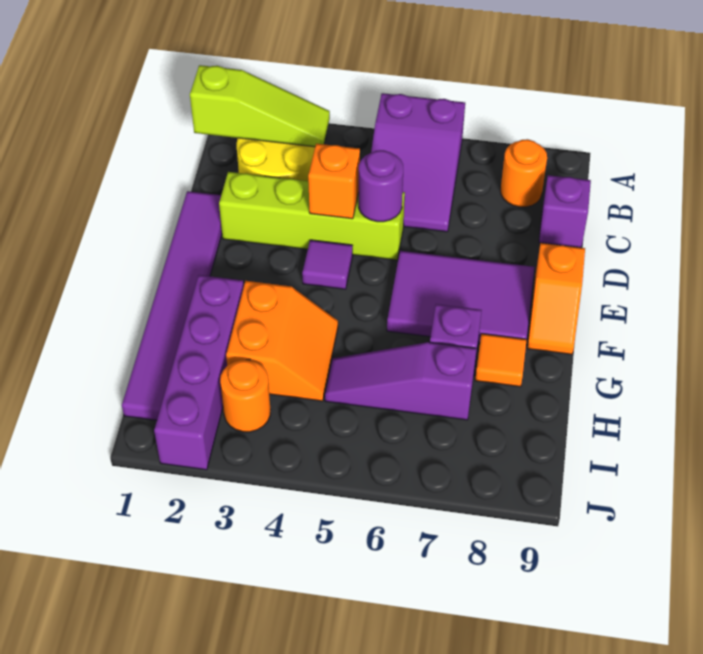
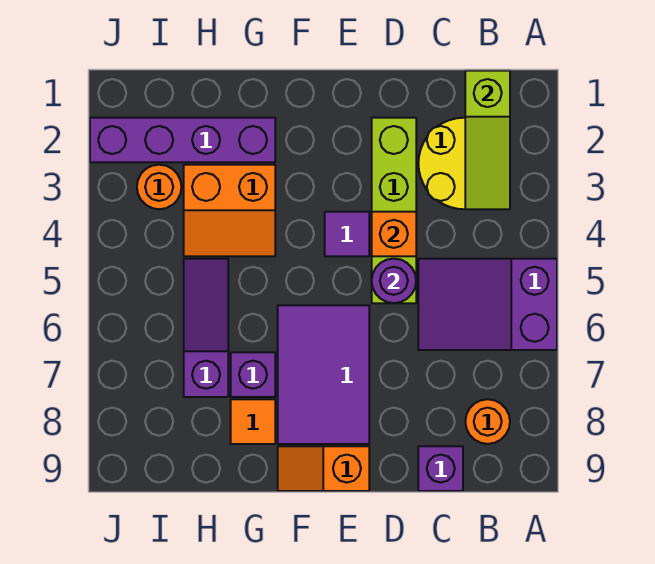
purple 1x6 tile [122,191,222,420] -> none

